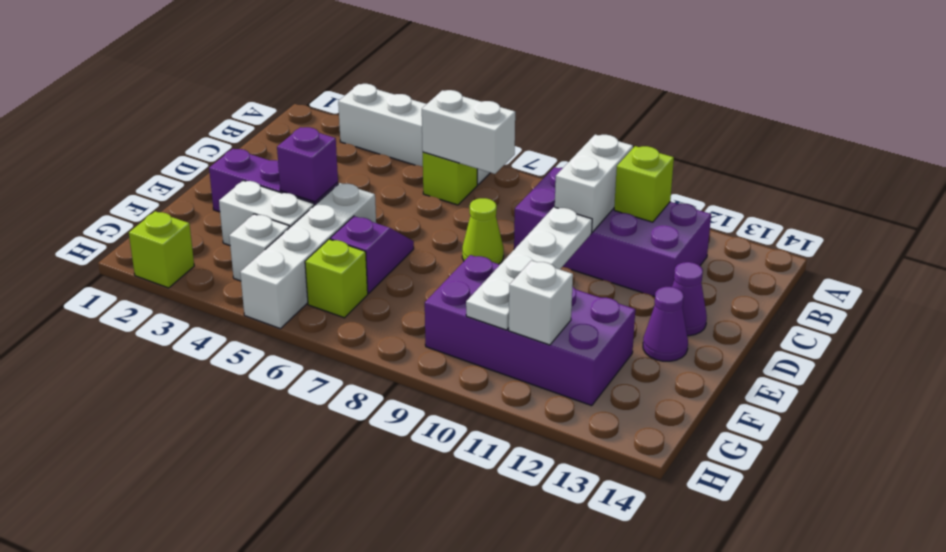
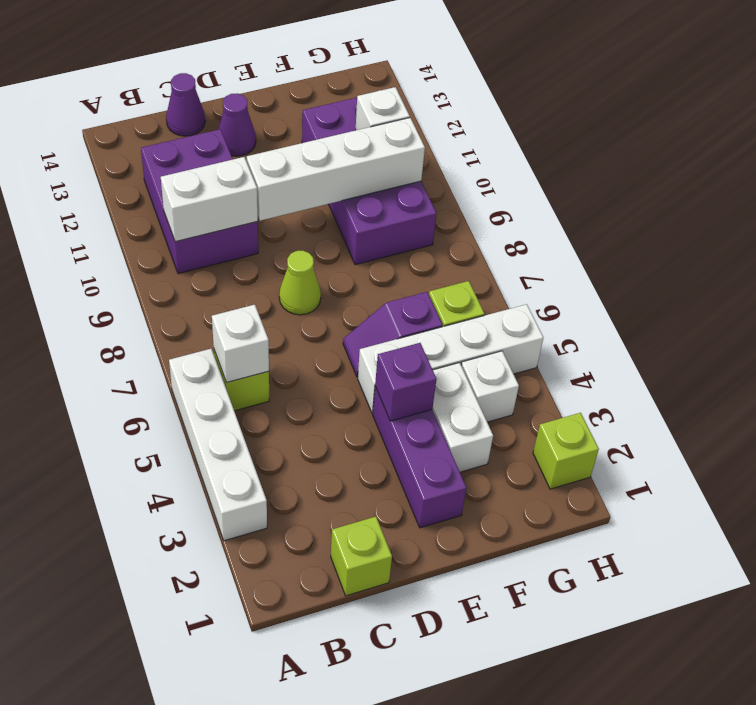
white 1x2 brick [422,90,515,174] -> white 1x1 brick [212,305,269,383]
purple 2x4 brick [514,167,711,297] -> purple 2x3 brick [141,129,258,274]
lime 1x1 brick [614,146,674,222] -> lime 1x1 brick moved to [331,517,392,596]
white 1x4 plate [466,207,592,330] -> white 1x4 brick [247,118,425,221]
purple 1x1 cone [643,287,688,361] -> purple 1x1 cone moved to [166,73,205,136]

